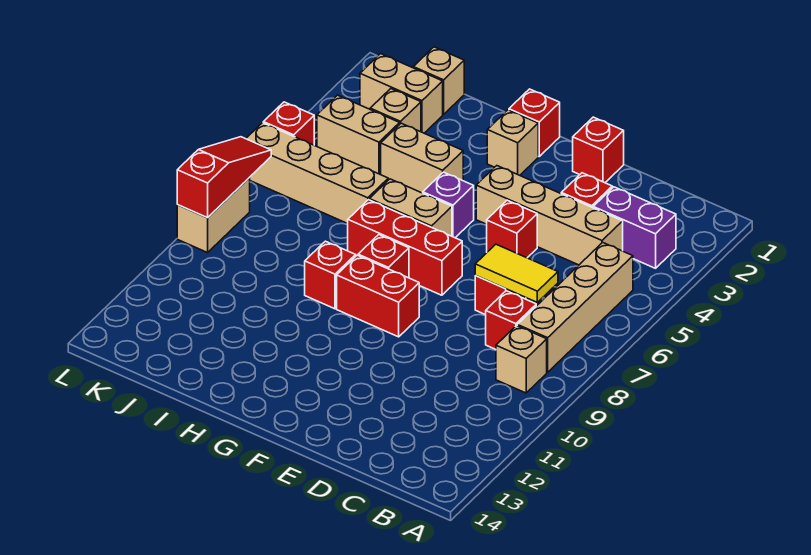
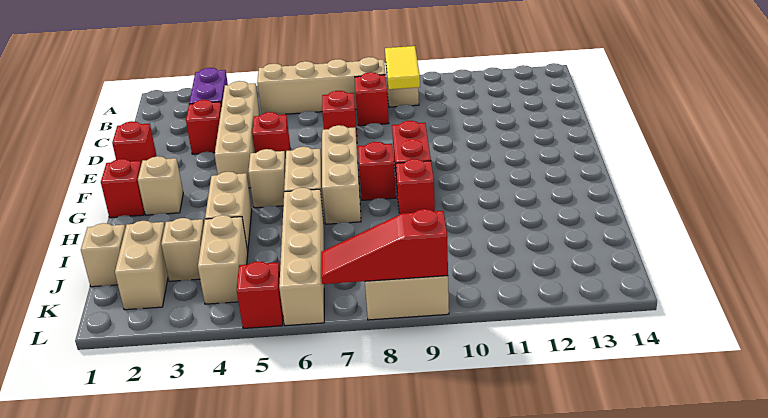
yellow 1x2 tile [475,244,558,302] -> yellow 1x2 tile moved to [385,46,420,89]
red 1x3 brick [348,200,462,295] -> tan 1x3 brick [322,125,361,224]
purple 1x1 brick [423,172,474,238] -> tan 1x1 brick [248,149,286,208]

